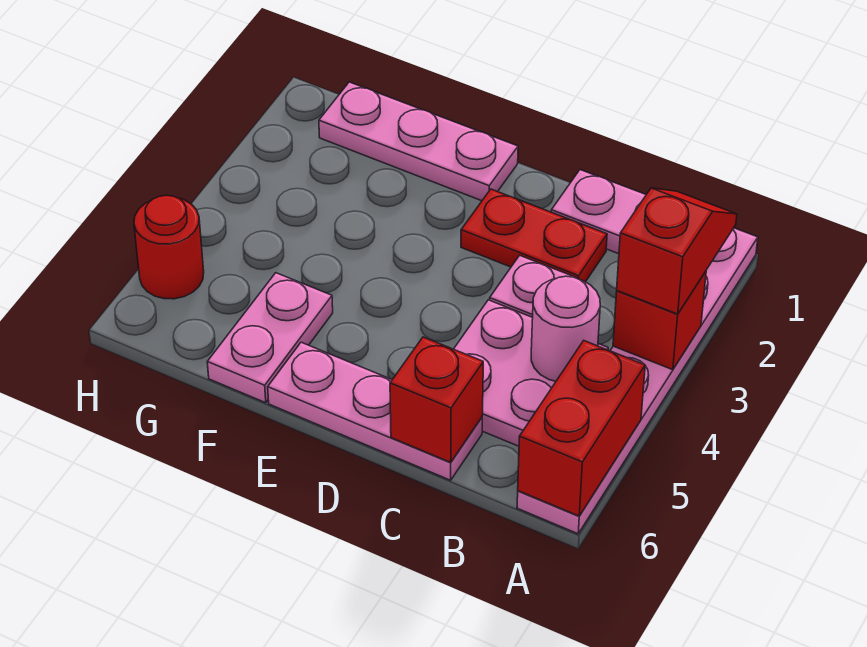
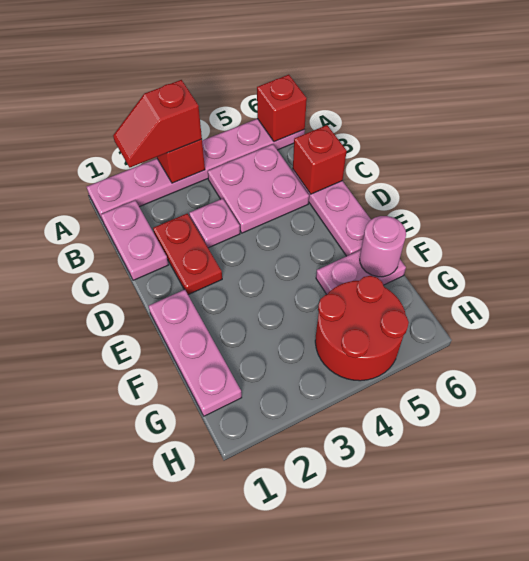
red 1x2 brick [518,341,645,516] -> red 1x1 brick [257,75,307,142]
pink 1x1 round brick [531,276,600,381] -> pink 1x1 round brick moved to [360,216,406,277]
red 1x1 round brick [134,195,204,299] -> red 2x2 round brick [315,276,409,381]

